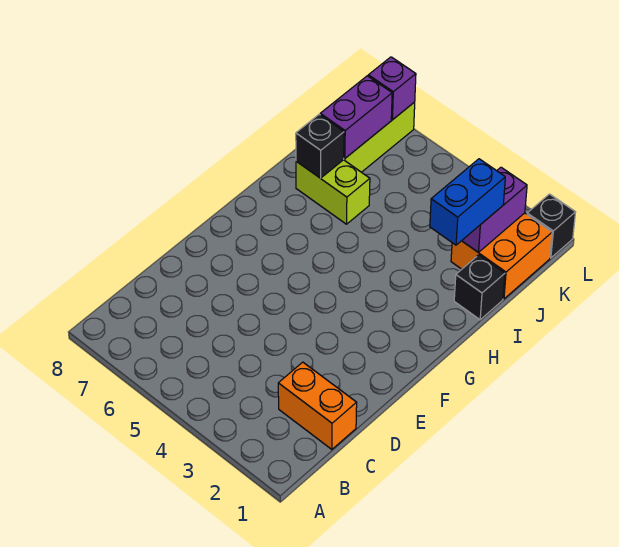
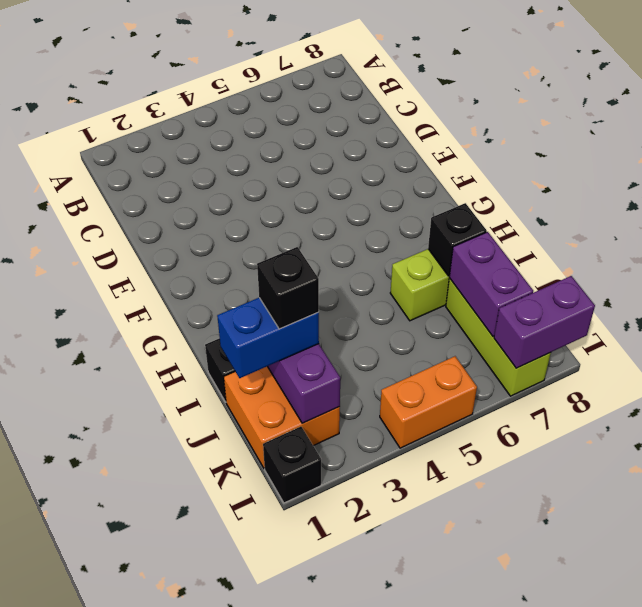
orange 1x2 brick [278,362,357,449] -> orange 1x2 brick moved to [380,356,477,448]
blue 1x2 brick [430,159,505,245] -> blue 1x2 brick turned to [217,298,319,378]
none -> black 1x1 brick [257,247,319,329]
purple 1x1 brick [368,57,416,120] -> purple 1x2 brick [494,276,595,368]

